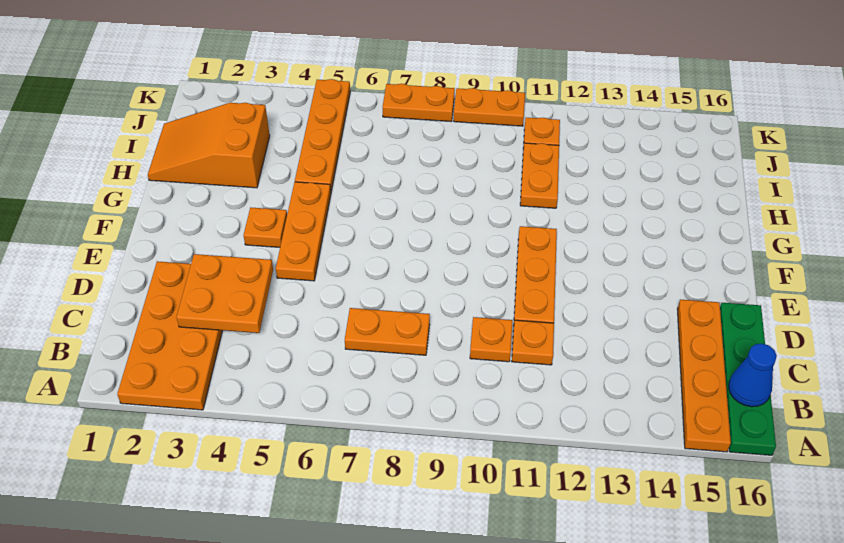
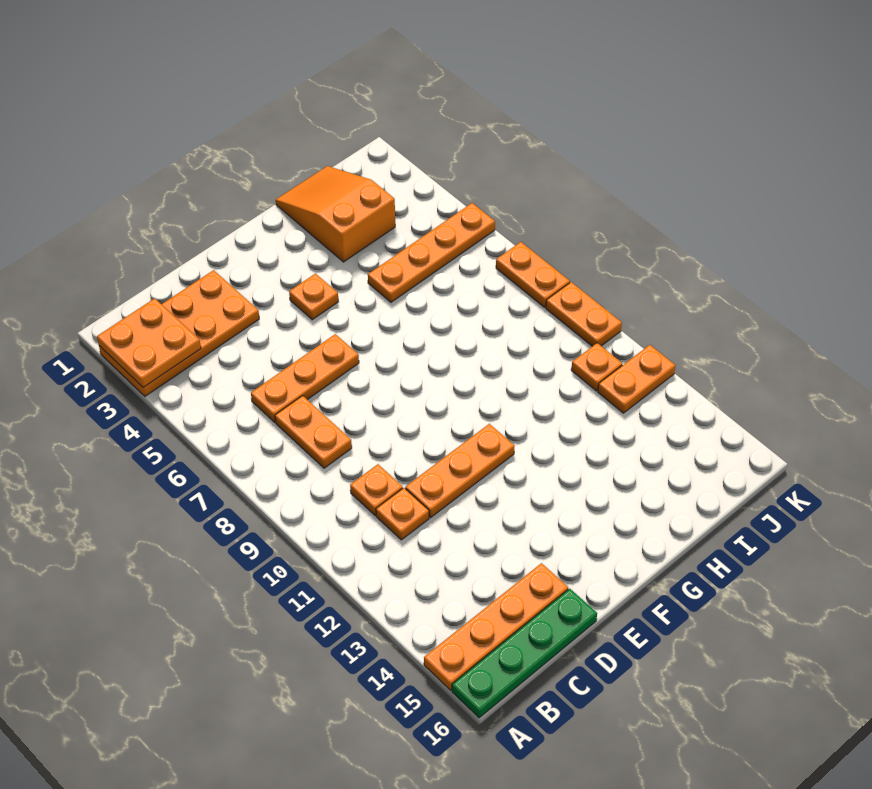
blue 1x1 cone [729,343,777,407] -> none
orange 2x2 plate [176,254,273,333] -> orange 2x2 plate moved to [97,298,201,387]
orange 1x3 plate [276,182,331,281] -> orange 1x3 plate moved to [251,334,359,422]
orange 1x2 plate [520,143,559,208] -> orange 1x2 plate moved to [598,345,675,413]

